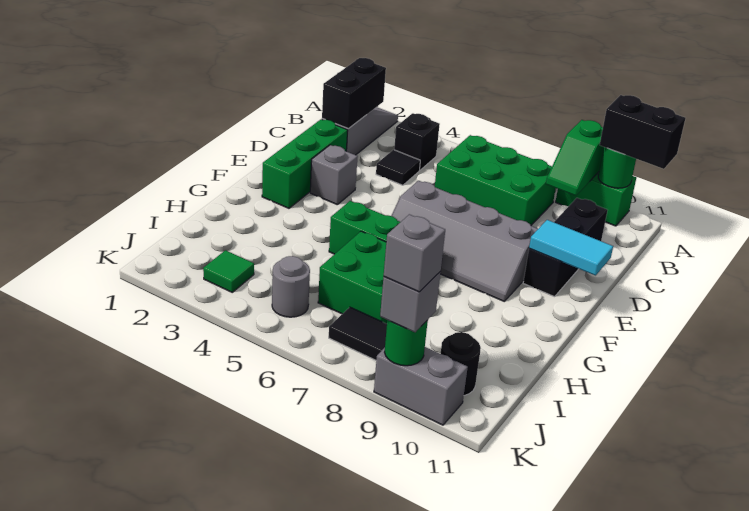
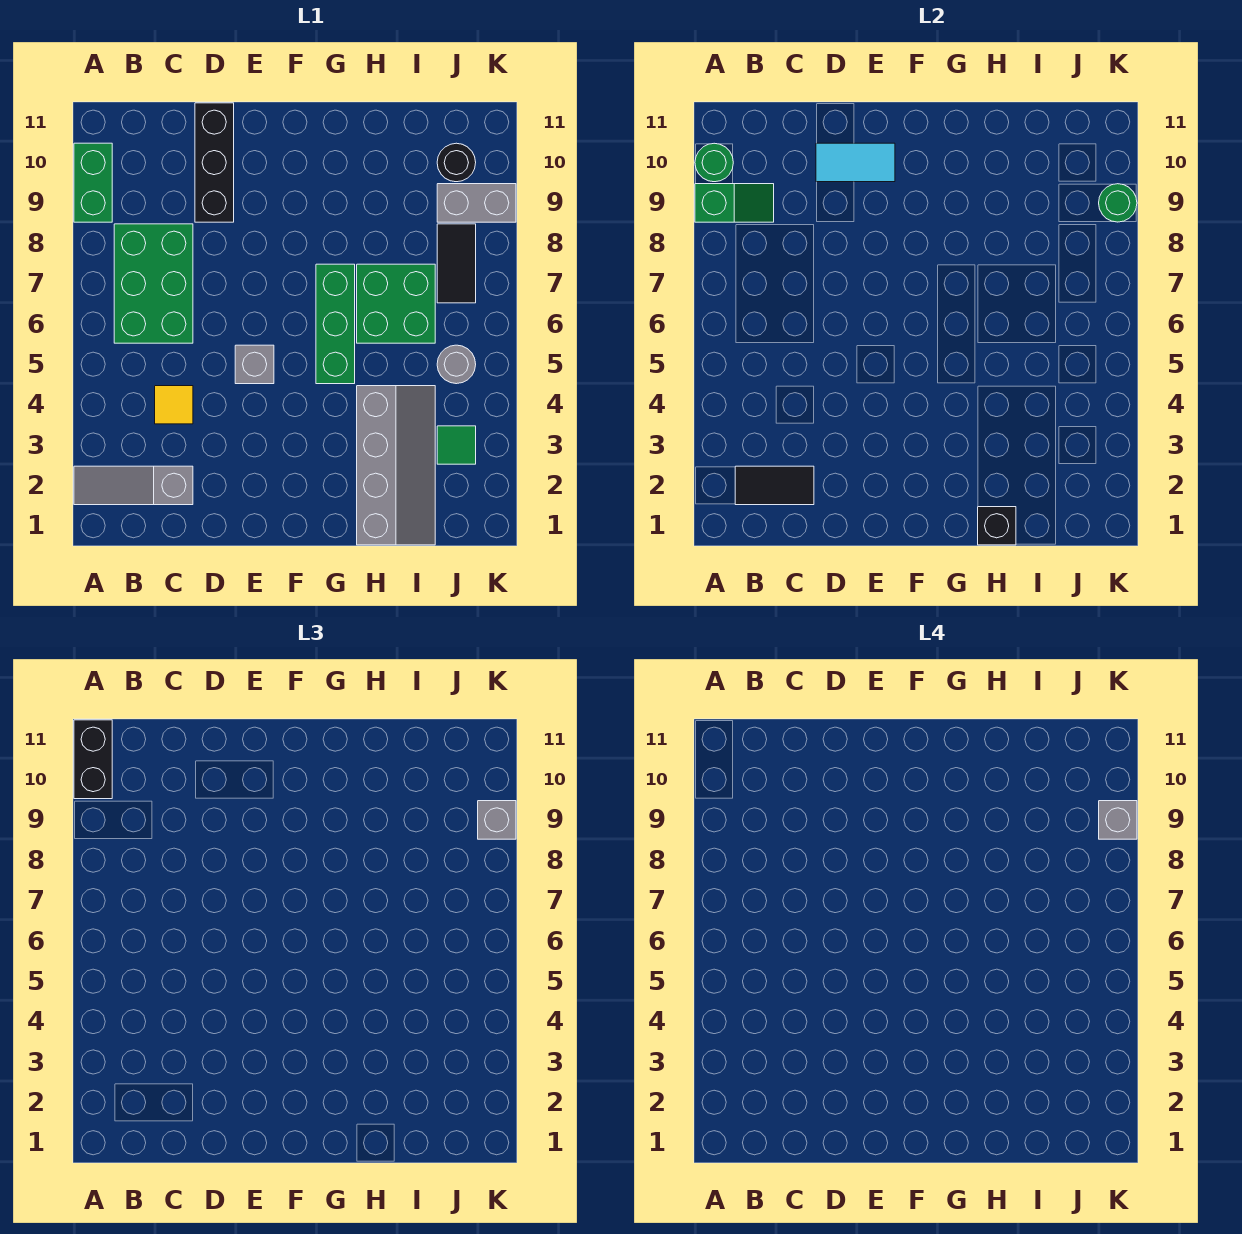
black 1x2 brick [322,58,386,129] -> black 1x2 tile [735,466,814,505]
black 1x1 brick [394,113,440,170] -> black 1x1 brick moved to [978,507,1016,545]
black 1x1 tile [376,150,420,185] -> yellow 1x1 tile [155,386,193,424]
black 1x3 brick [523,198,608,297] -> black 1x3 brick turned to [195,103,234,222]
green 1x3 brick [262,119,348,208] -> none
grey 1x1 brick [310,145,358,204] -> grey 1x1 brick moved to [235,345,274,384]
grey 2x4 slope [391,181,538,301] -> grey 2x4 slope moved to [357,386,435,545]
cyan 1x2 tile [529,220,613,275] -> cyan 1x2 tile turned to [816,143,895,182]
grey 1x2 brick [374,347,468,425] -> grey 1x2 brick turned to [437,184,516,222]

